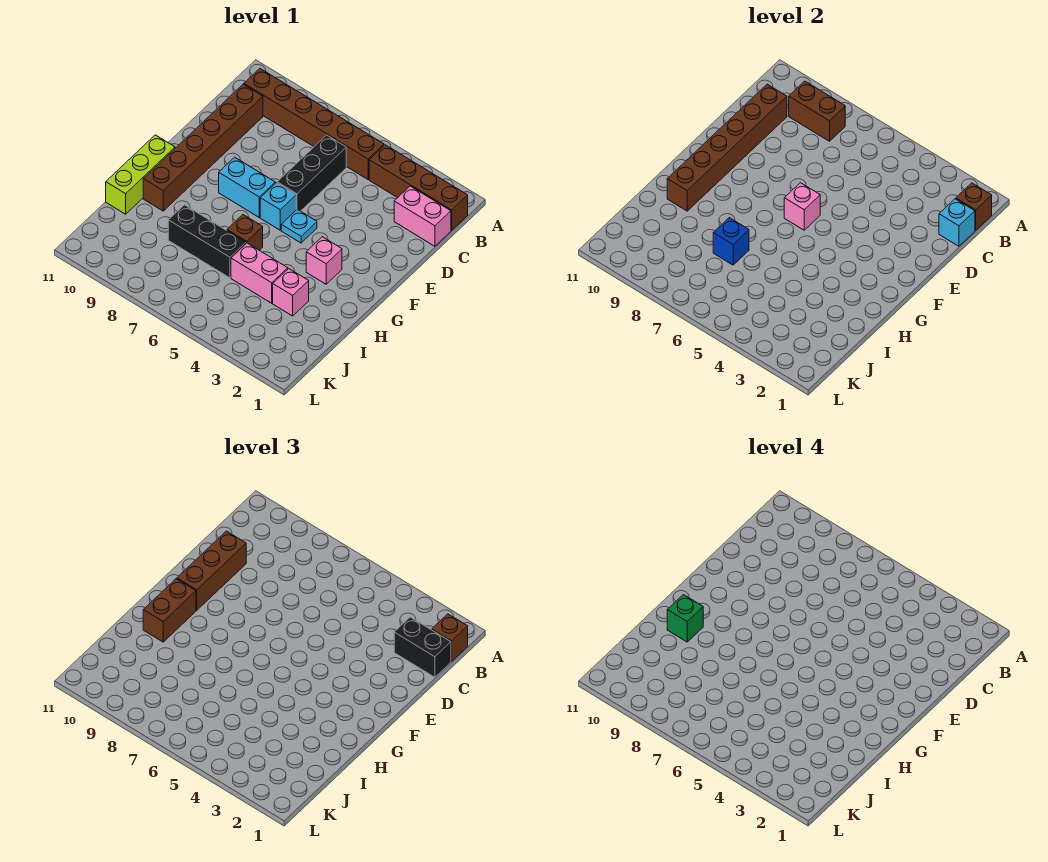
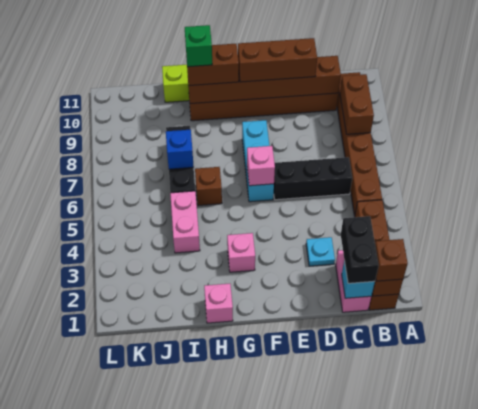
cyan 1x1 plate [281,209,317,243] -> cyan 1x1 plate moved to [306,237,335,266]
pink 1x1 brick [273,269,309,316] -> pink 1x1 brick moved to [204,284,233,323]

